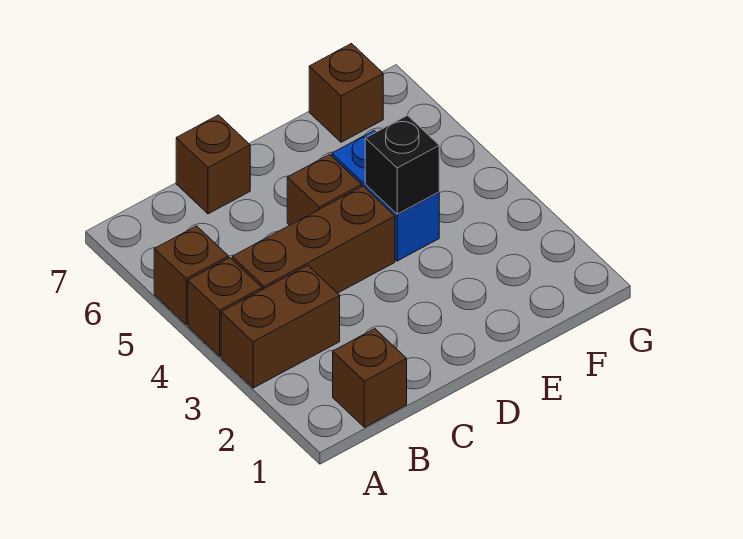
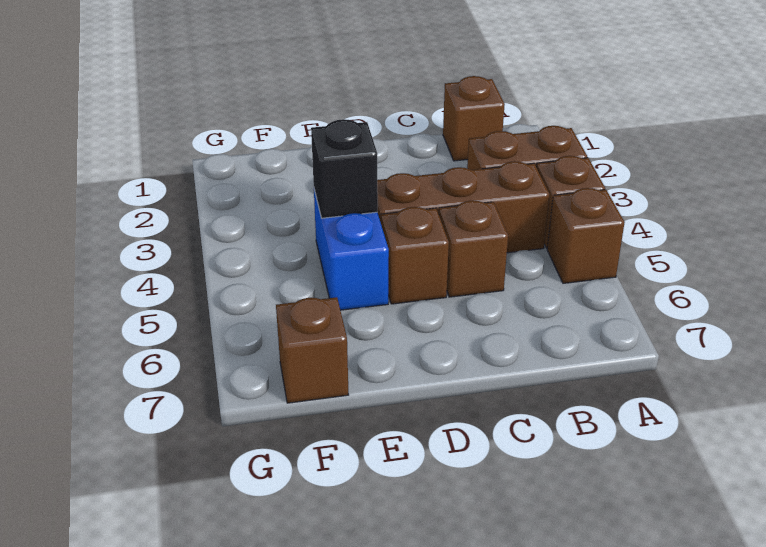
brown 1x1 brick [176,115,250,214] -> brown 1x1 brick moved to [439,200,508,297]

